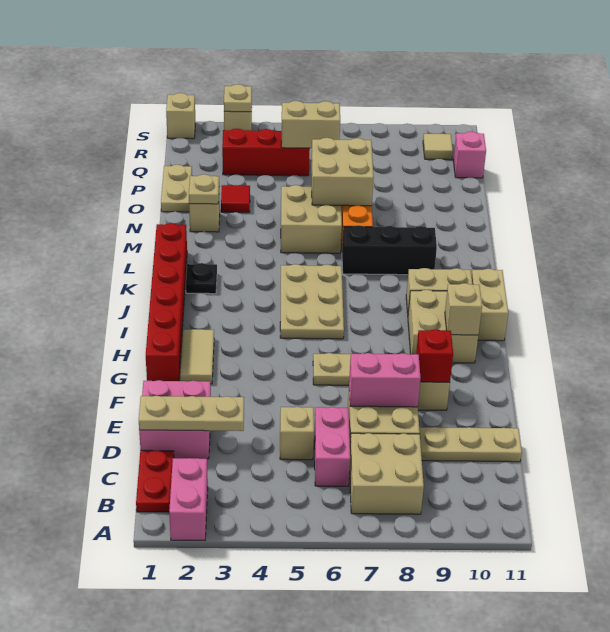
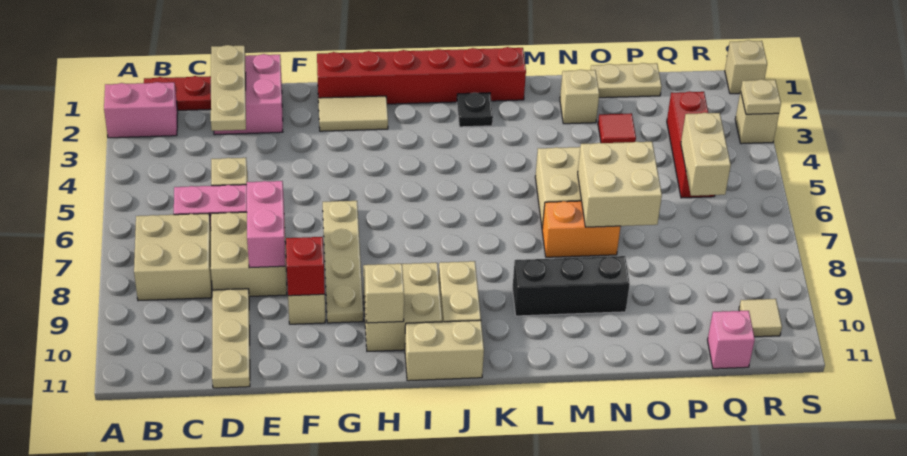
tan 2x3 plate [280,264,344,339] -> none
black 1x3 brick [342,225,437,275] -> black 1x3 brick turned to [512,256,630,316]
tan 1x1 plate [189,174,219,204] -> none

